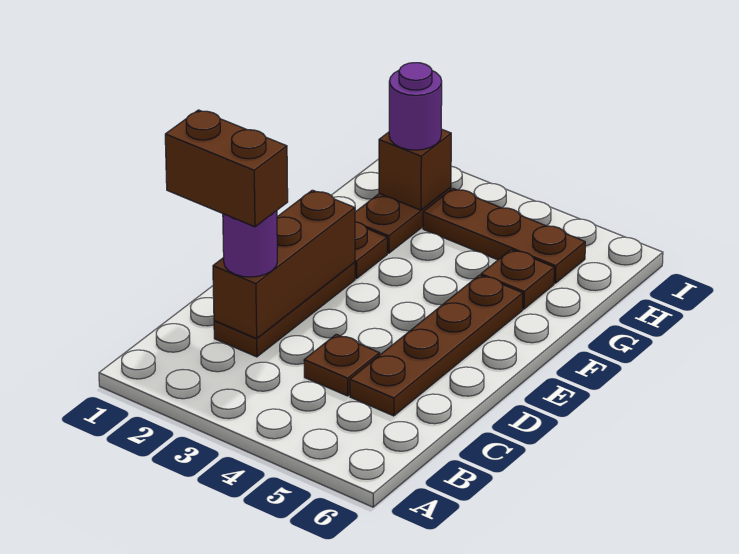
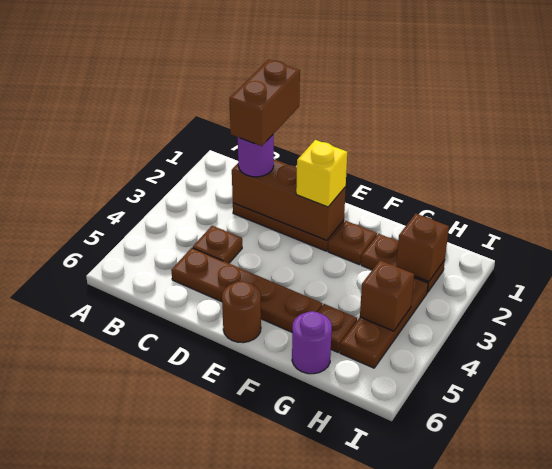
none -> yellow 1x1 brick [296,140,347,207]
none -> brown 1x1 round brick [222,281,261,343]
purple 1x1 round brick [389,63,442,150] -> purple 1x1 round brick moved to [292,311,332,374]
none -> brown 1x1 brick [360,260,414,331]

